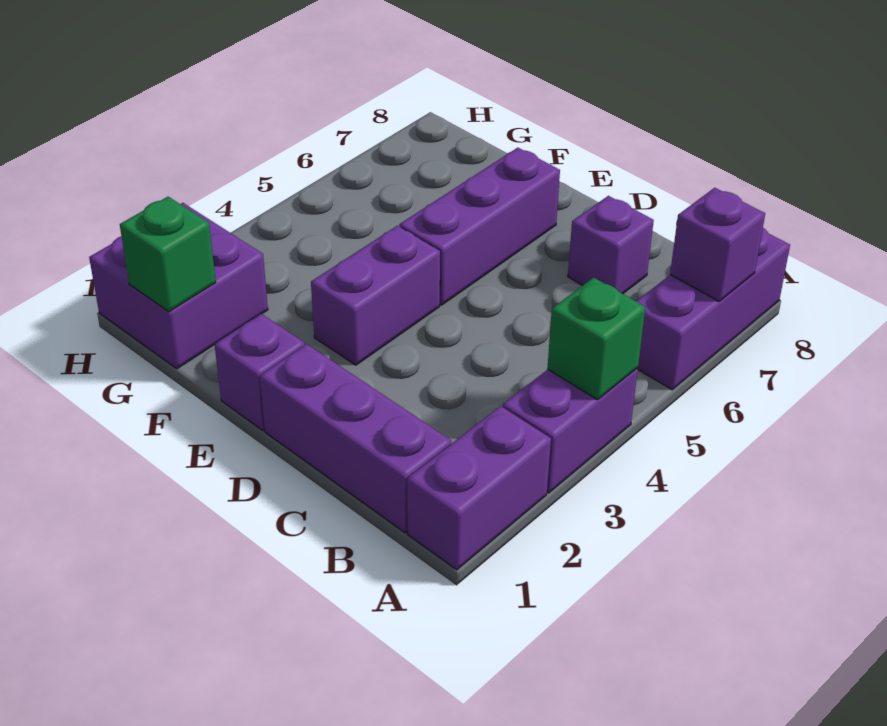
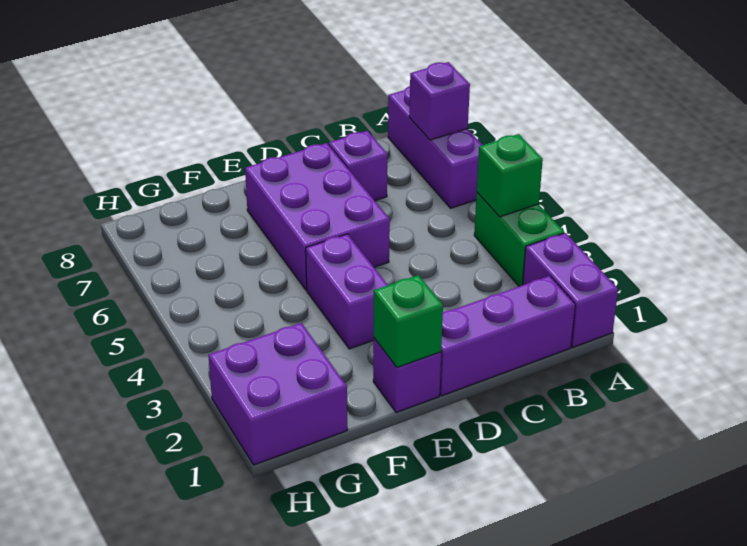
purple 1x2 brick [503,368,638,493] -> green 1x2 brick [474,193,564,286]
purple 1x3 brick [399,148,560,305] -> purple 2x3 brick [245,143,390,290]
green 1x1 brick [120,197,216,312] -> green 1x1 brick moved to [374,275,443,367]

